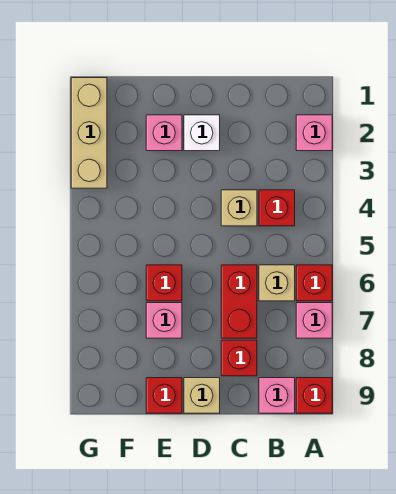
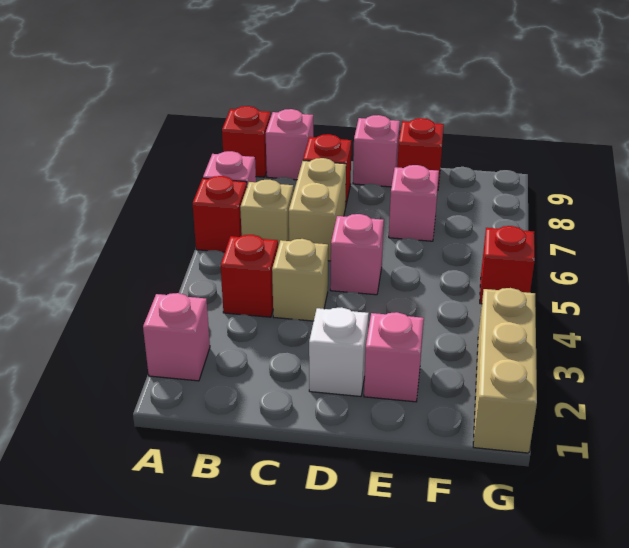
red 1x2 brick [221,265,257,338] -> tan 1x2 brick [289,158,346,261]
none -> pink 1x1 brick [330,214,384,295]
tan 1x1 brick [184,378,220,413] -> pink 1x1 brick [353,115,400,187]
red 1x1 brick [146,265,182,301] -> red 1x1 brick moved to [480,226,535,304]

